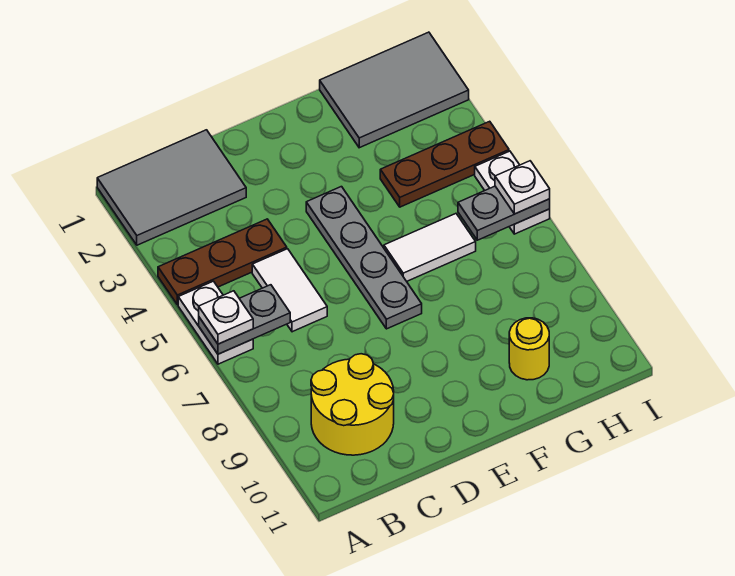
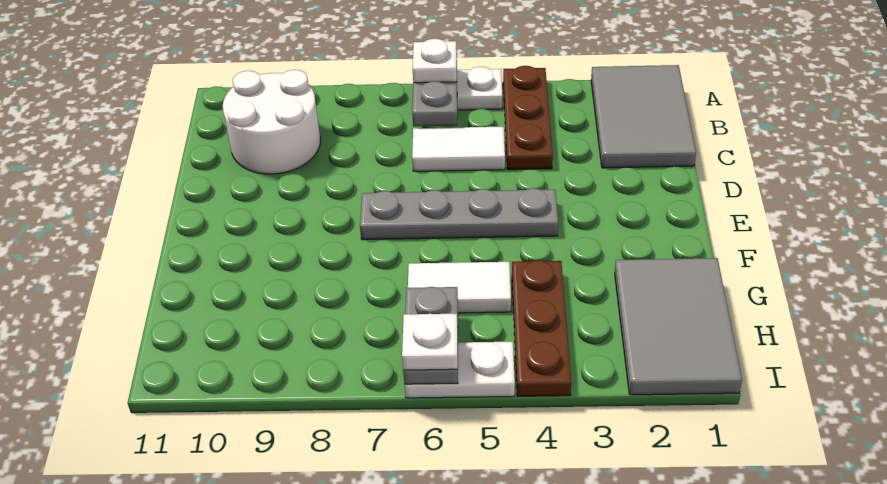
yellow 2x2 round brick [311,354,394,455] -> white 2x2 round brick [223,70,320,174]
white 1x2 tile [384,214,476,281] -> white 1x2 tile turned to [408,262,511,313]
yellow 1x1 round brick [509,318,549,380] -> none

